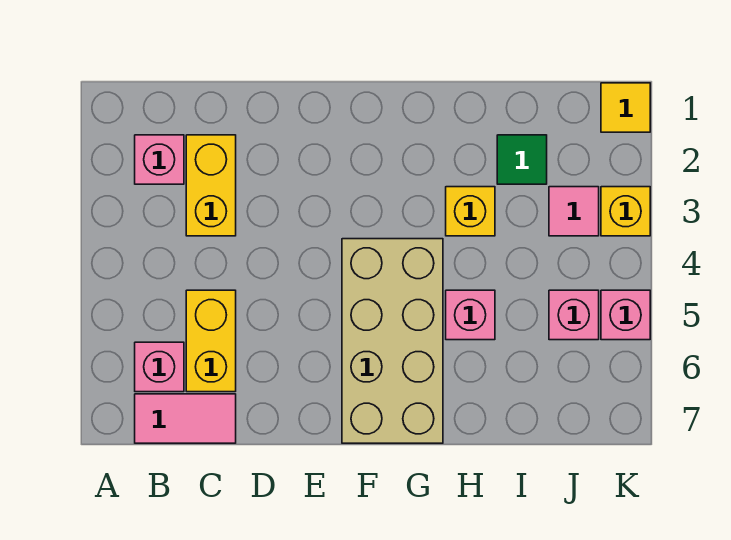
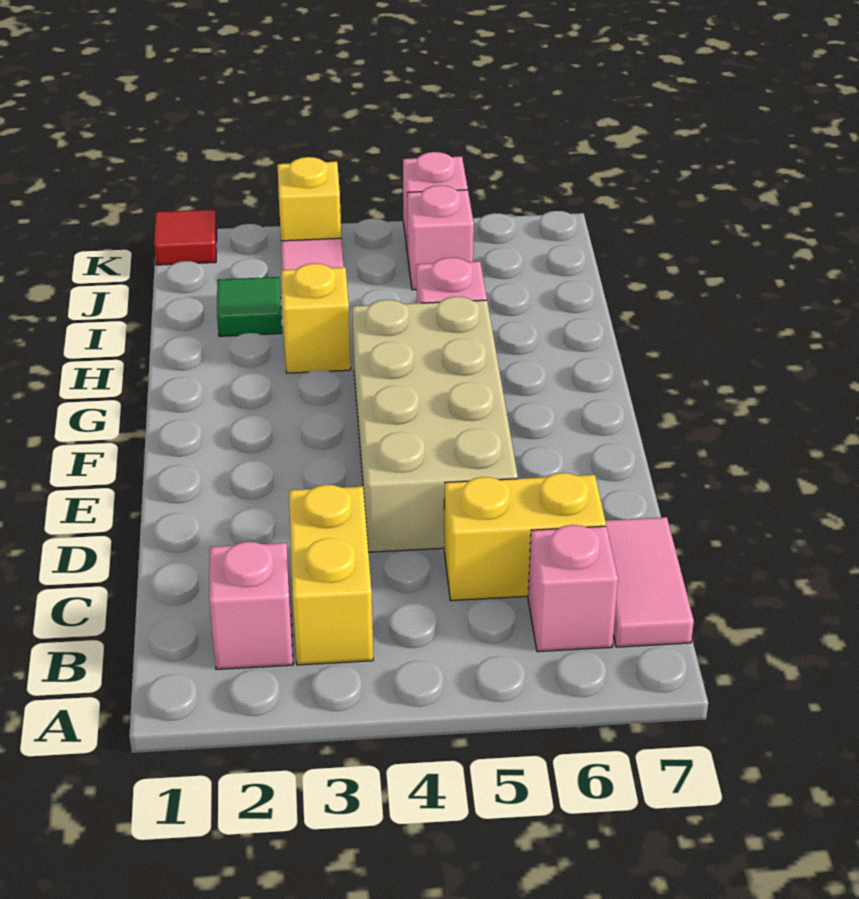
yellow 1x2 brick [186,135,236,236] -> yellow 1x2 brick turned to [289,485,373,665]
tan 2x4 brick [342,239,443,443] -> tan 2x4 brick turned to [352,297,518,552]
yellow 1x1 tile [601,83,650,132] -> red 1x1 tile [154,209,217,265]

